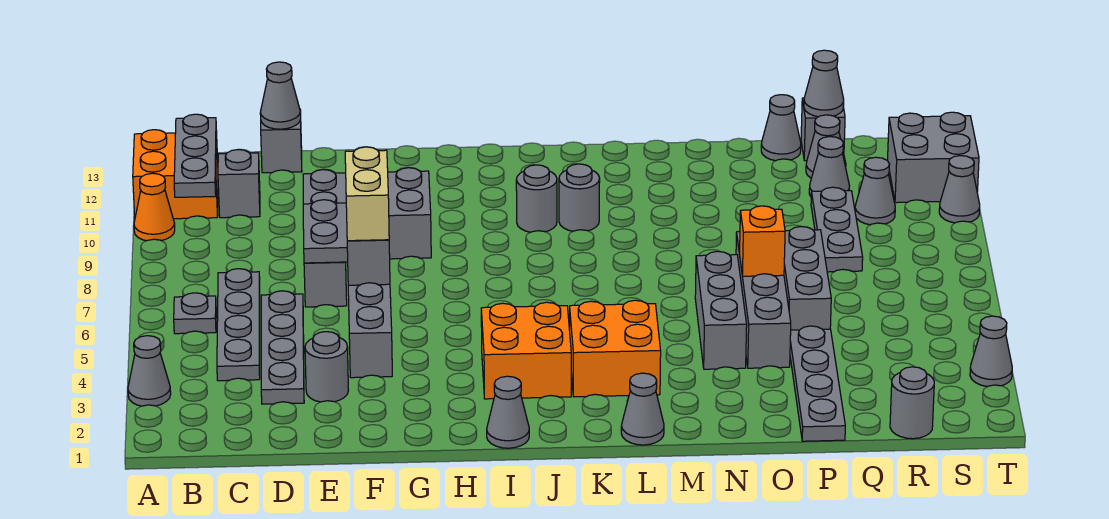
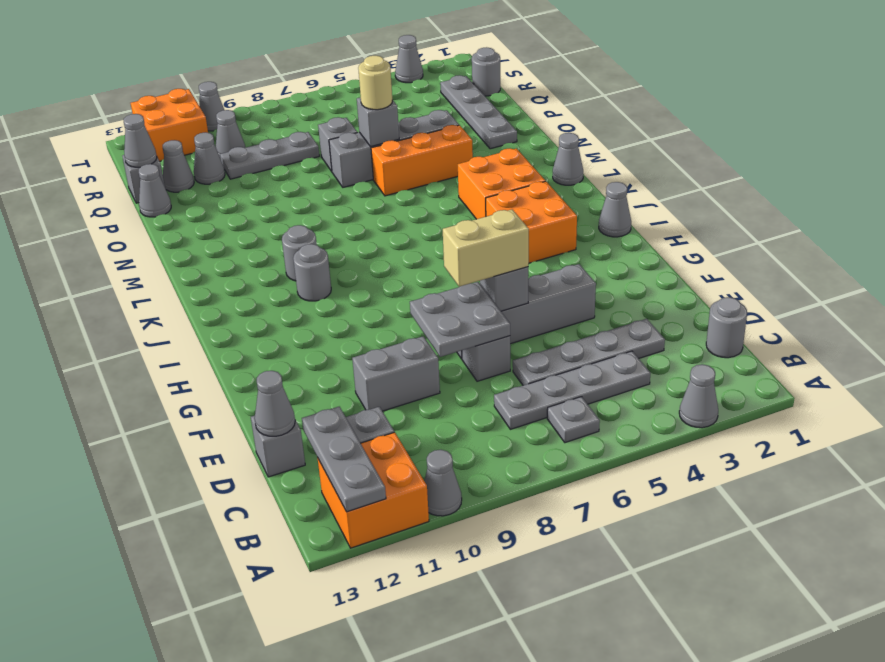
orange 1x1 cone [134,173,175,241] -> grey 1x1 cone [424,450,462,516]
grey 1x3 plate [174,114,217,197] -> grey 1x3 plate turned to [302,407,386,512]
grey 1x1 round brick [305,332,348,402] -> grey 1x1 round brick moved to [706,297,747,358]
grey 2x3 brick [303,168,431,259] -> grey 1x2 brick [352,336,440,411]
grey 1x3 brick [695,251,747,369] -> orange 1x3 brick [371,125,473,196]
orange 1x1 brick [740,206,785,276] -> grey 1x1 brick [357,97,399,147]
none -> tan 1x1 round brick [358,56,392,110]
grey 1x4 plate [790,326,845,441] -> grey 1x4 plate turned to [440,75,517,149]
grey 1x3 brick [784,227,831,330] -> grey 1x1 brick [318,117,357,171]
grey 2x2 brick [888,112,979,203] -> orange 2x2 brick [131,89,208,161]

